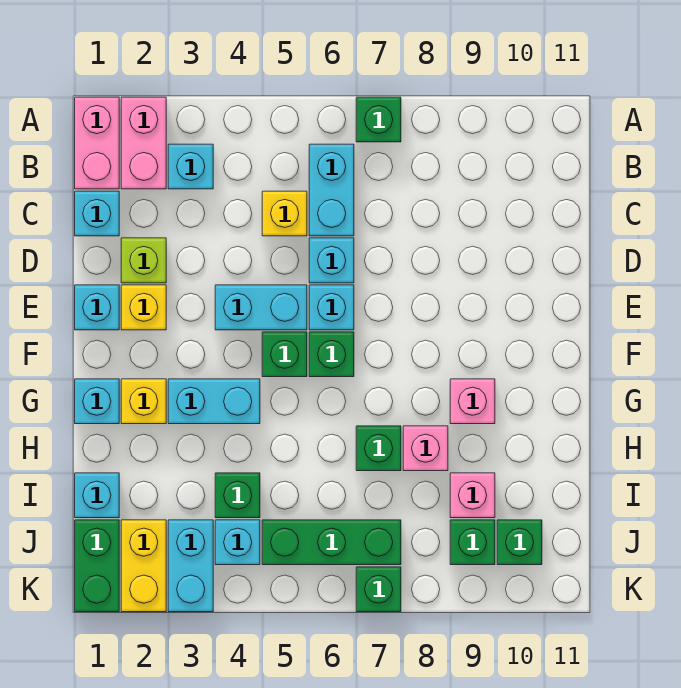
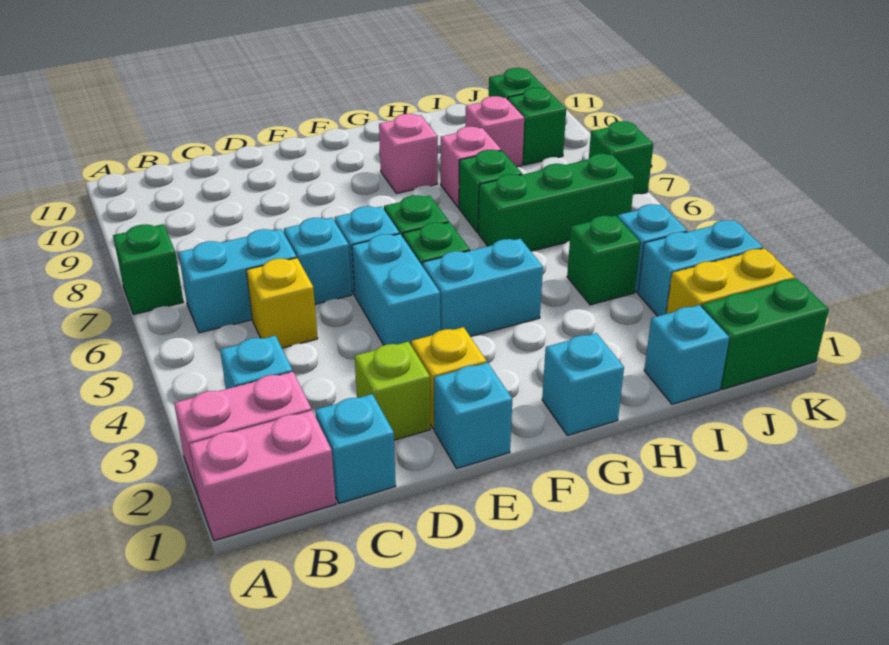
yellow 1x1 brick [121,379,166,424] -> none
cyan 1x2 brick [168,379,260,424] -> cyan 1x2 brick turned to [423,239,543,337]
green 1x3 brick [262,520,401,565] -> green 1x3 brick turned to [478,154,635,251]

